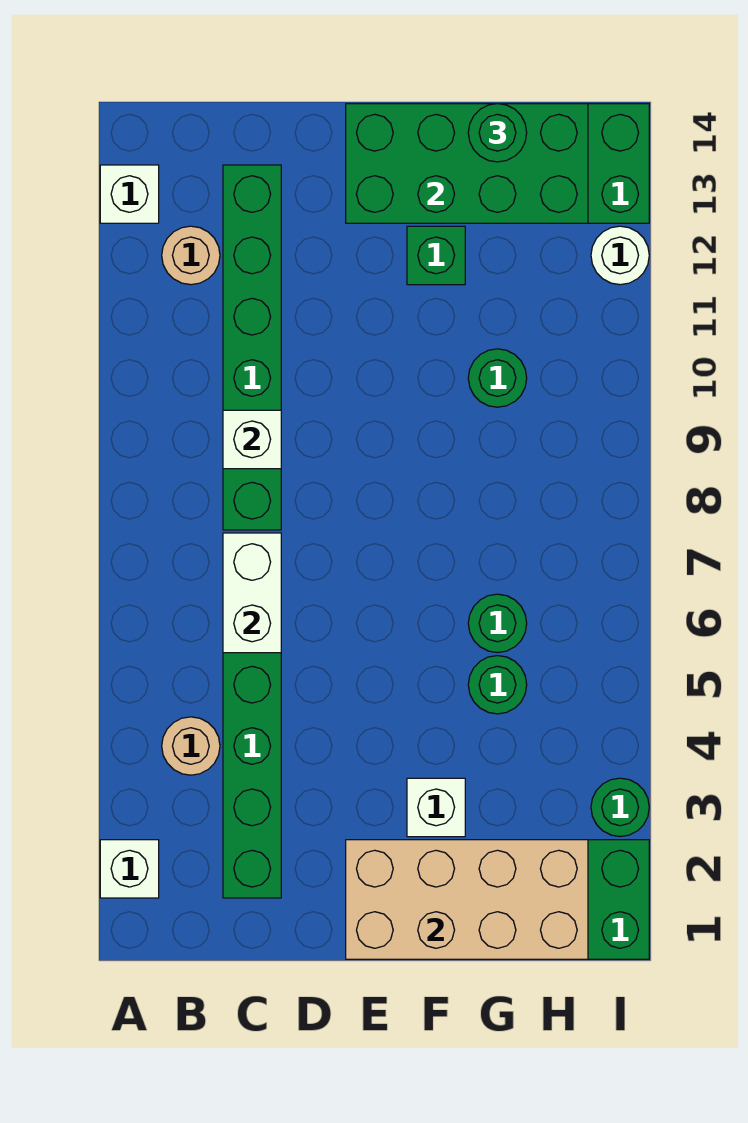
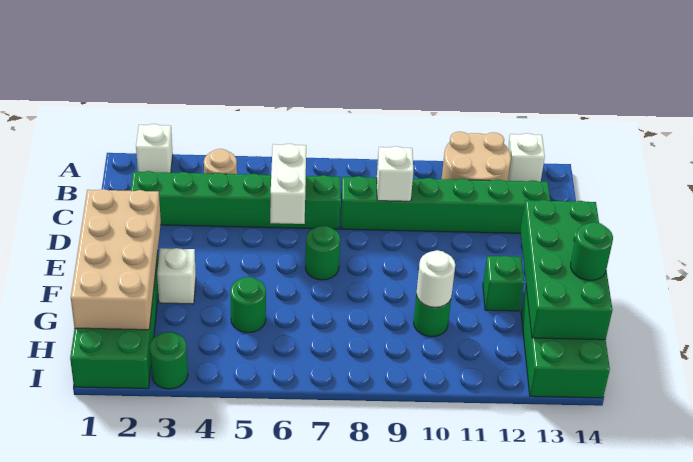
tan 1x1 round brick [162,226,220,285] -> tan 2x2 round brick [442,132,511,181]
white 1x2 brick [223,533,281,653] -> white 1x2 brick turned to [270,144,306,224]
green 1x1 round brick [468,594,527,653] -> green 1x1 round brick moved to [305,225,340,280]
white 1x1 round brick [591,226,649,285] -> white 1x1 round brick moved to [416,250,455,307]

